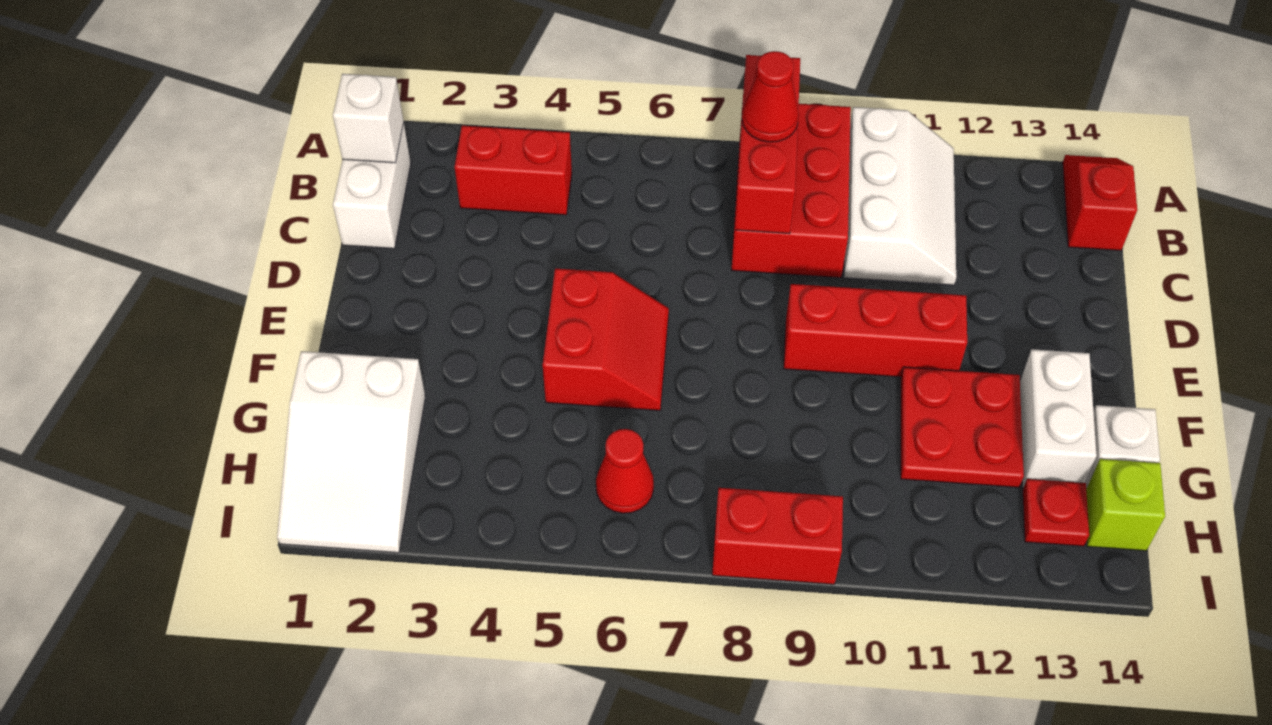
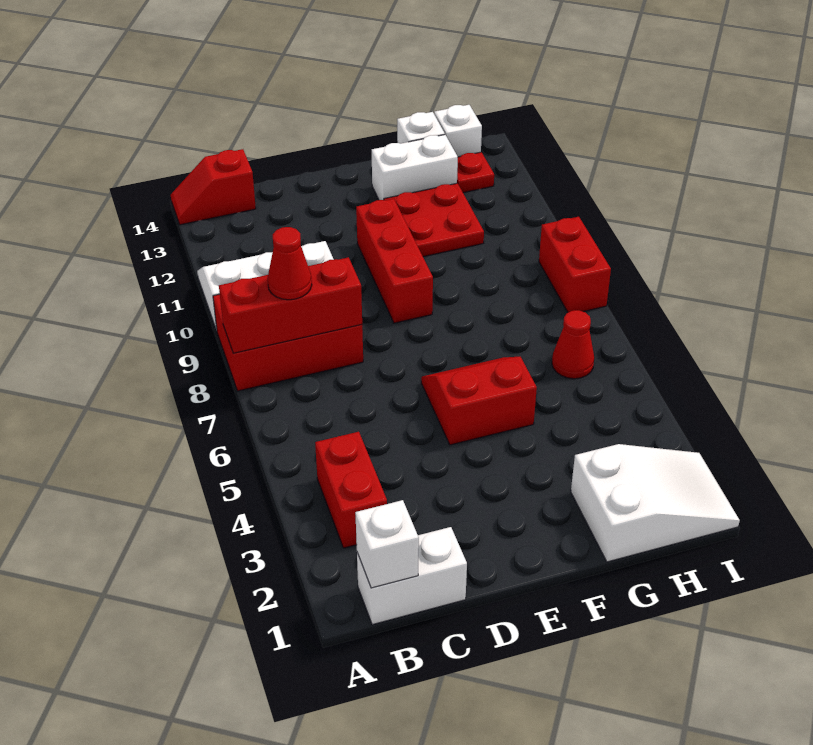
lime 1x1 brick [1086,459,1165,551] -> white 1x1 brick [434,105,482,157]

